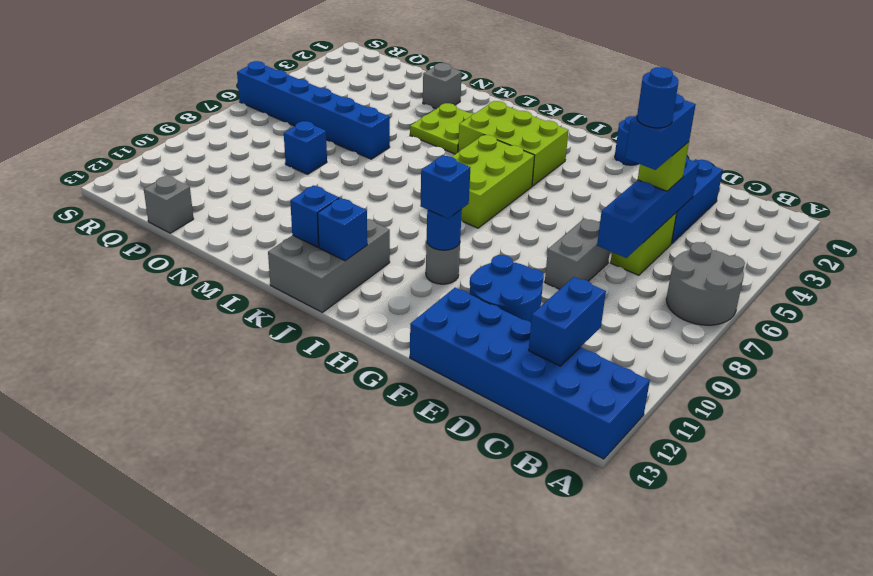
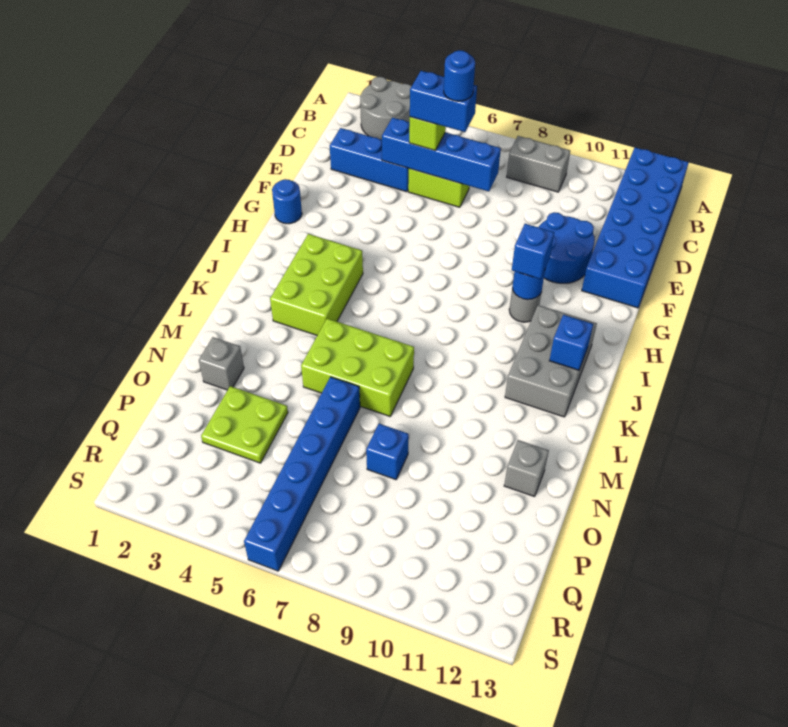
grey 2x2 round brick [666,242,745,325] -> grey 2x2 round brick moved to [360,77,412,140]
blue 1x2 brick [529,277,606,366] -> none
grey 1x2 brick [545,219,610,289] -> grey 1x2 brick moved to [507,136,570,192]
lime 2x3 brick [452,135,535,228] -> lime 2x3 brick moved to [301,319,414,416]
grey 2x3 brick [268,219,390,313] -> grey 2x3 brick turned to [505,305,597,417]
blue 1x1 brick [290,185,339,247] -> none
lime 2x2 plate [410,103,475,154] -> lime 2x2 plate moved to [201,386,288,463]
grey 1x1 brick [144,176,194,233] -> grey 1x1 brick moved to [504,440,549,497]

